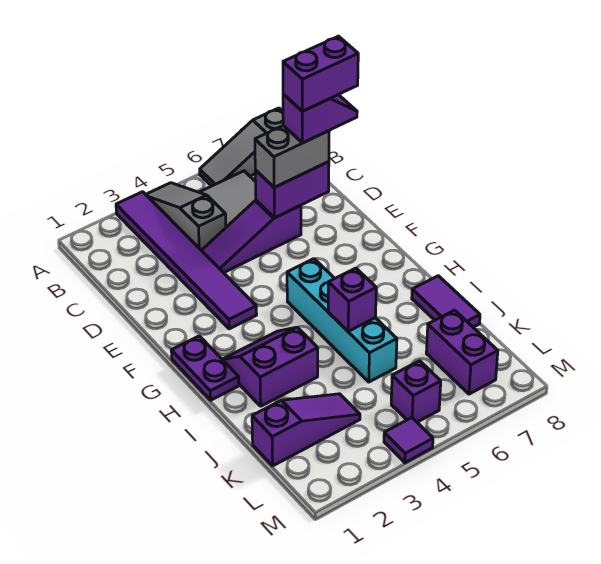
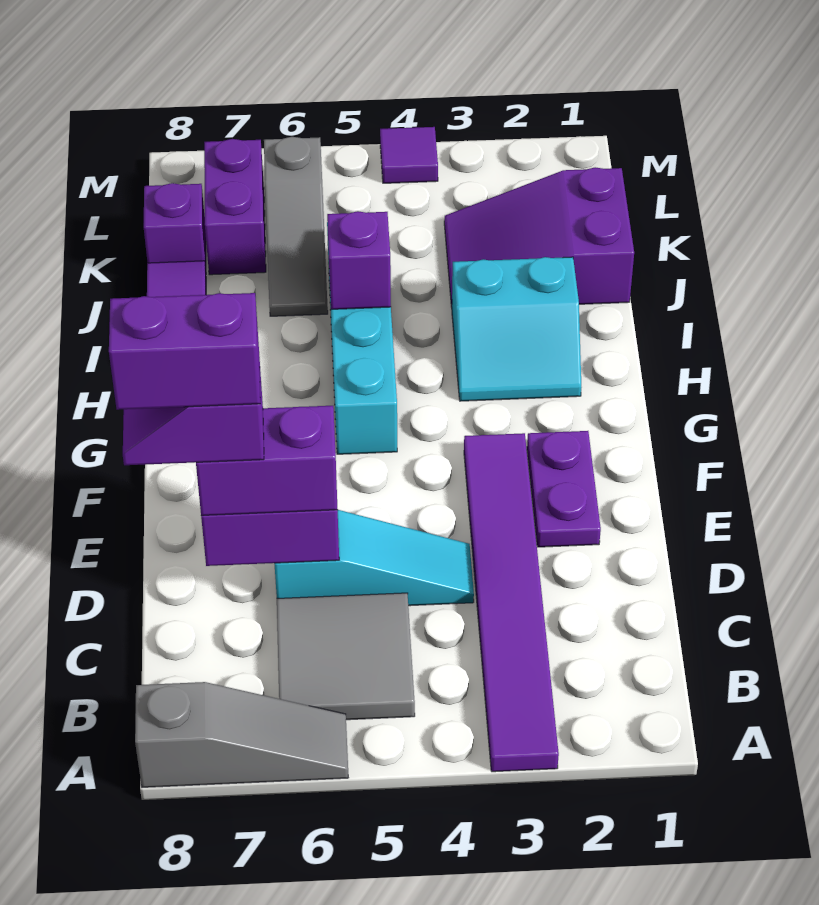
grey 1x3 slope [146,183,226,250] -> grey 1x3 slope moved to [264,137,328,316]
purple 1x3 slope [201,200,301,273] -> cyan 1x3 slope [274,510,474,606]
grey 1x2 brick [255,126,329,187] -> purple 1x2 brick [196,406,338,515]
purple 1x2 plate [171,336,239,400] -> purple 1x2 plate moved to [527,431,601,547]
purple 2x2 slope [222,327,318,406] -> cyan 2x2 slope [452,257,581,401]
purple 1x3 slope [252,394,360,466] -> purple 2x3 slope [444,167,634,307]
purple 1x1 brick [391,361,441,422] -> purple 1x1 brick moved to [144,183,206,269]

